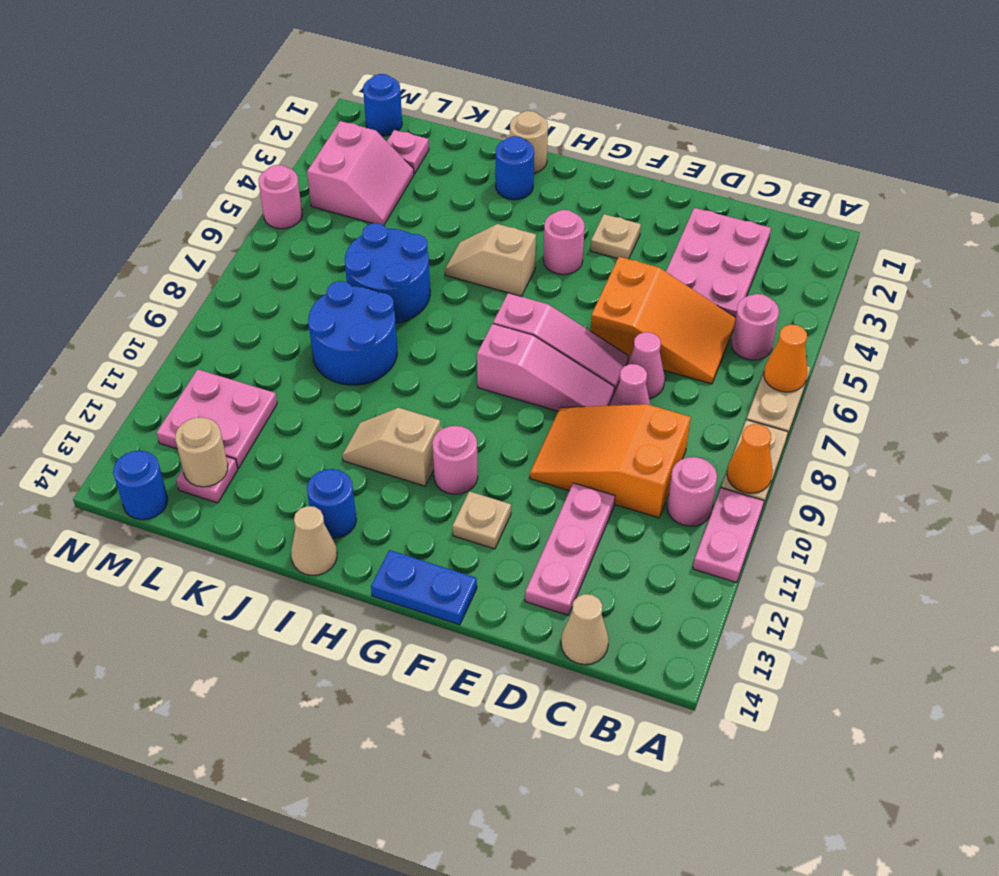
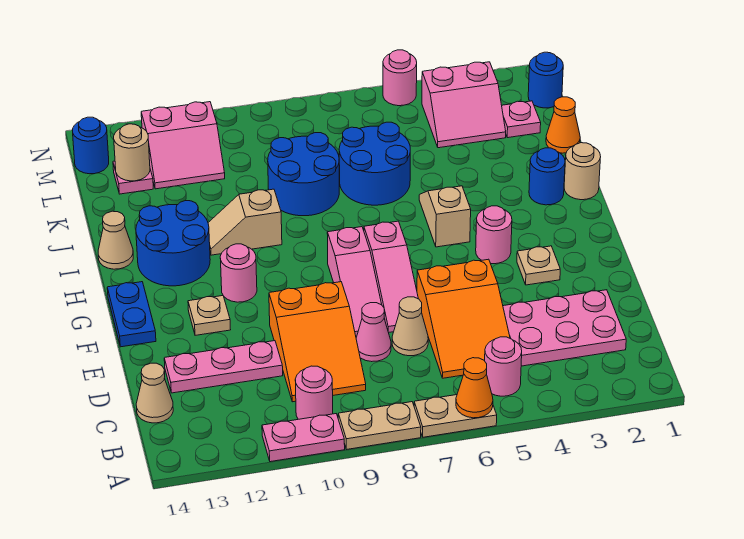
orange 1x1 cone [727,424,773,493] -> orange 1x1 cone moved to [546,97,580,153]
orange 2x3 slope [530,404,691,518] -> orange 2x3 slope turned to [269,282,366,402]
pink 1x1 cone [627,332,665,398] -> tan 1x1 cone [392,297,428,356]
tan 1x2 slope [342,408,441,486] -> tan 1x2 slope turned to [208,189,282,255]
blue 1x1 round brick [307,469,356,539] -> blue 2x2 round brick [136,201,210,286]
pink 2x2 plate [157,369,277,468] -> pink 2x2 slope [141,102,225,189]

